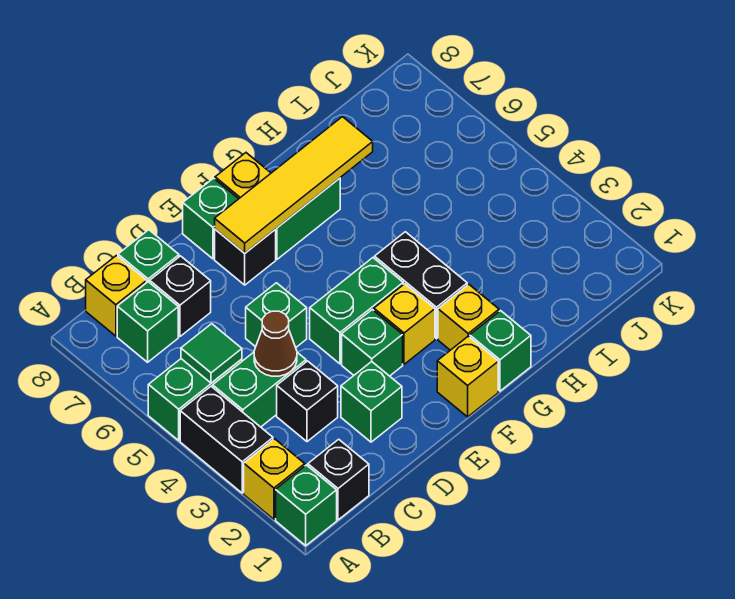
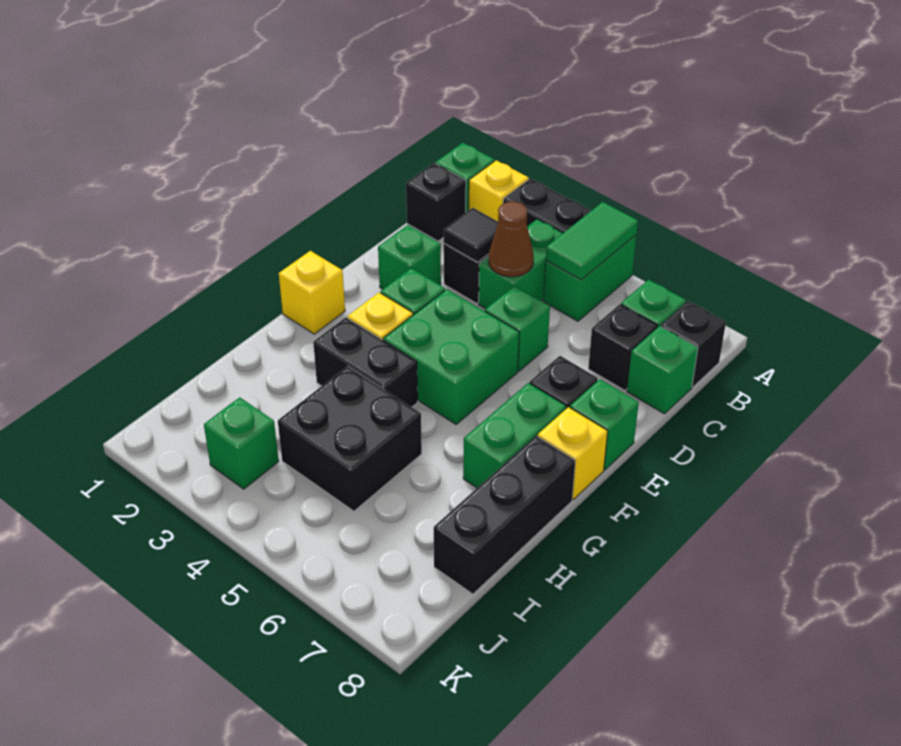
green 1x1 tile [181,324,242,383] -> green 1x2 tile [546,202,638,280]
yellow 1x1 brick [86,256,147,336] -> black 1x1 brick [661,301,726,387]
none -> black 1x1 tile [444,208,498,262]
green 1x2 brick [310,258,403,364] -> green 2x2 brick [383,289,519,424]
yellow 1x4 tile [215,117,373,253] -> none
green 1x1 brick [470,311,531,391] -> green 1x1 brick moved to [204,397,279,489]
yellow 1x1 brick [438,284,499,350] -> none
none -> black 1x3 brick [434,436,575,594]
none -> black 2x2 brick [278,366,422,511]

